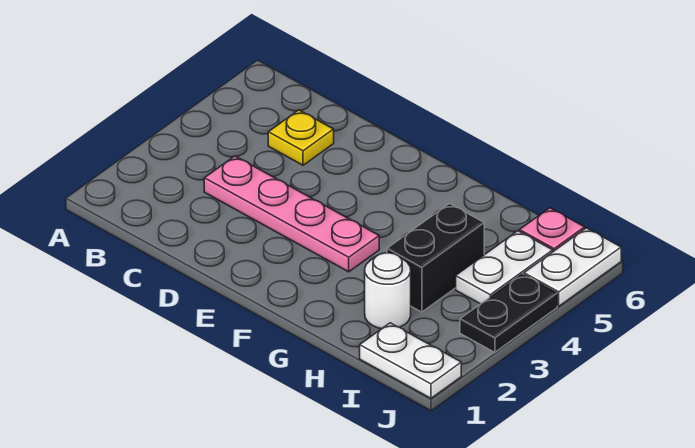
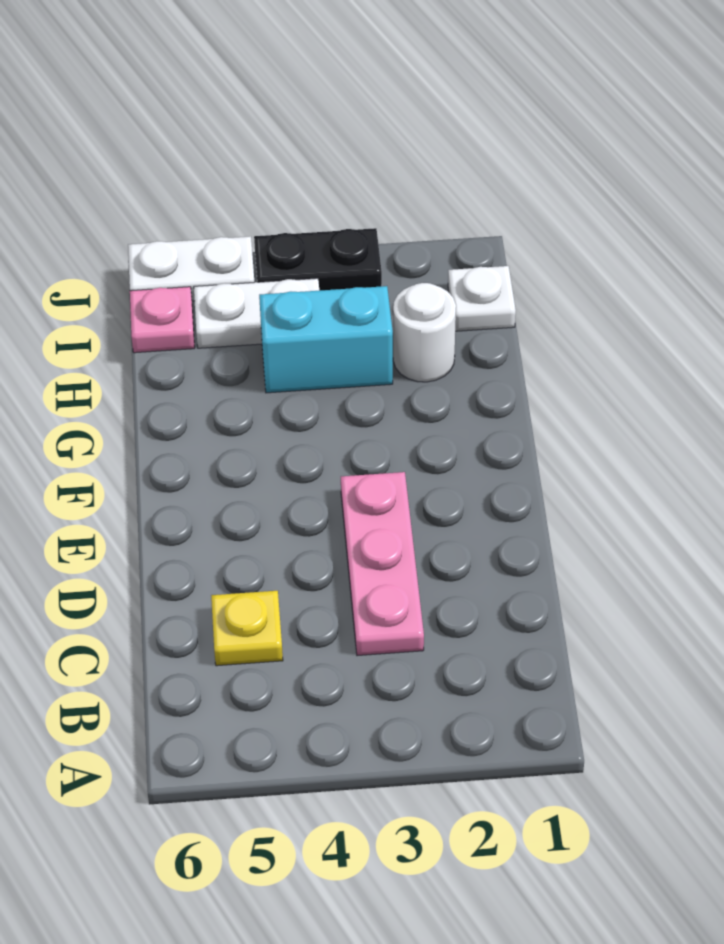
pink 1x4 plate [204,156,379,272] -> pink 1x3 plate [341,472,424,656]
black 1x2 brick [387,204,484,312] -> cyan 1x2 brick [259,286,393,393]
white 1x2 plate [360,323,461,398] -> white 1x1 plate [448,266,516,331]

